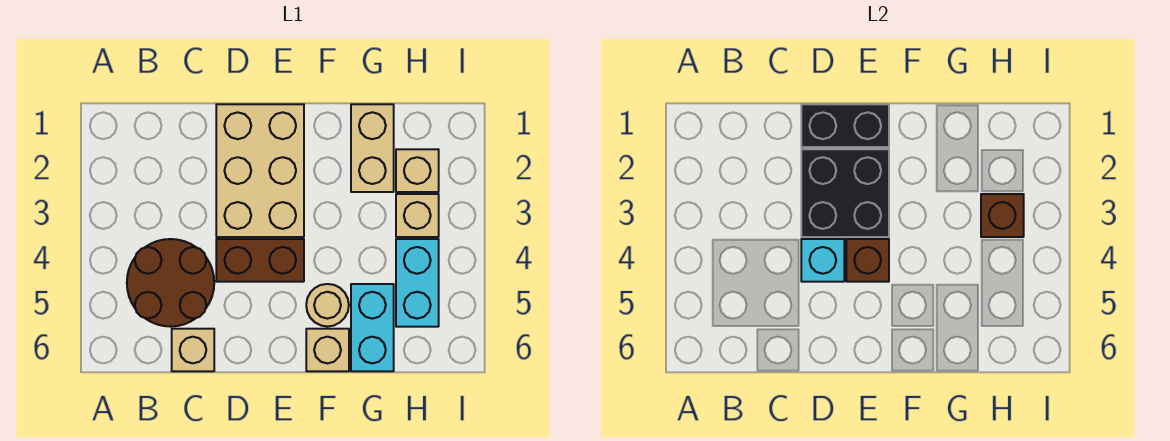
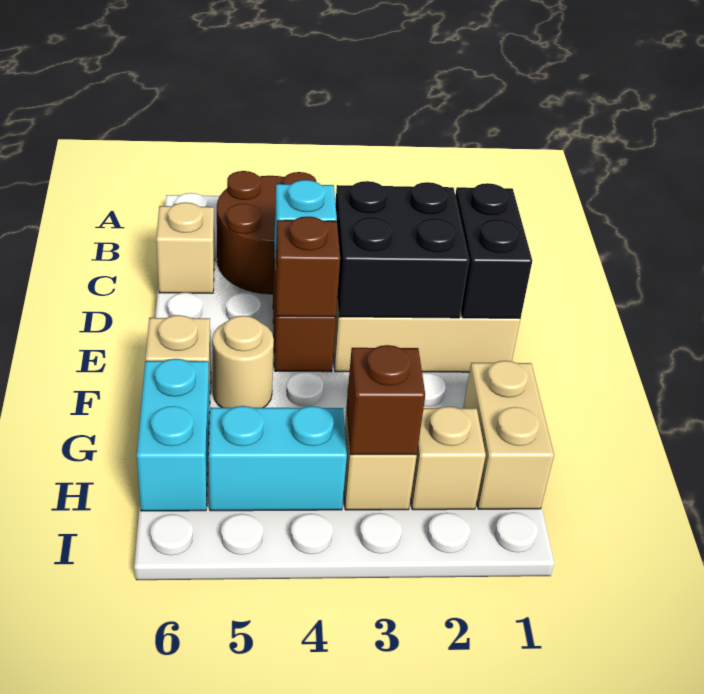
tan 1x2 brick [351,104,394,192] -> tan 1x2 brick turned to [463,361,554,509]
cyan 1x2 brick [351,284,394,371] -> cyan 1x2 brick turned to [137,359,209,511]

